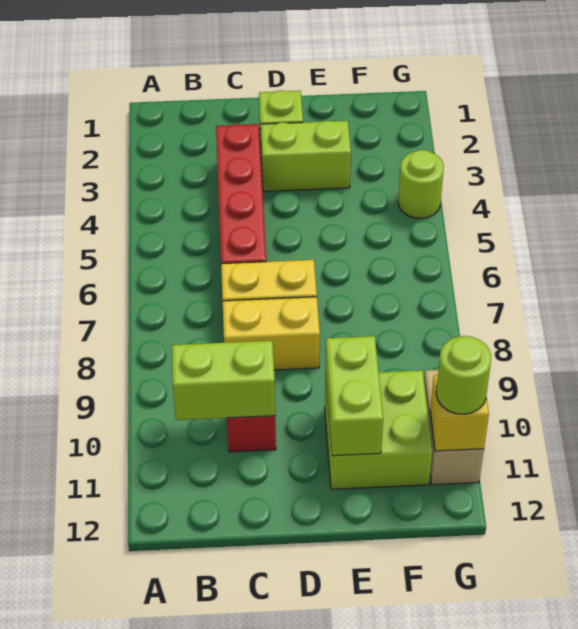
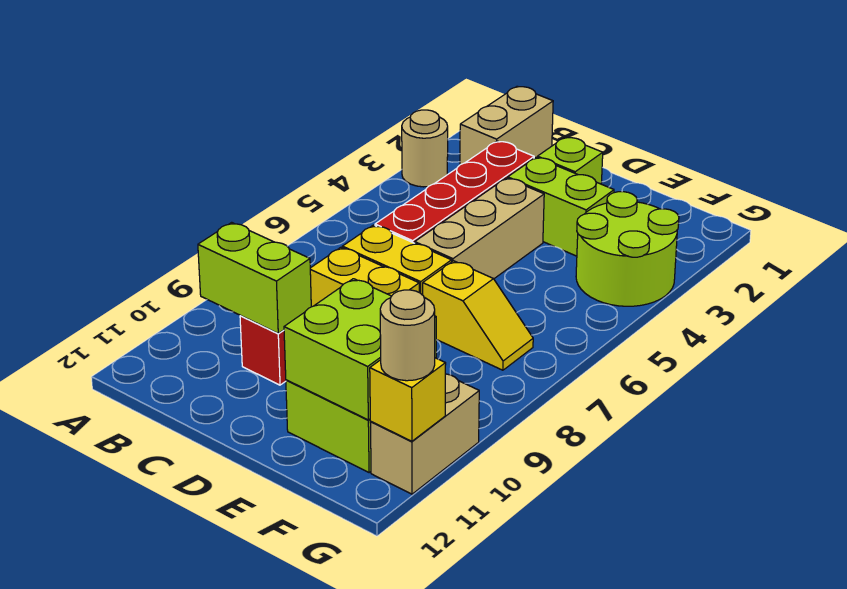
none -> tan 1x1 round brick [402,110,448,187]
none -> tan 1x2 brick [460,86,553,165]
none -> tan 1x3 brick [415,178,544,279]
none -> yellow 1x2 slope [423,261,533,370]
lime 1x2 brick [325,336,383,456] -> lime 2x2 brick [284,279,436,420]
lime 1x1 round brick [398,150,444,218] -> lime 2x2 round brick [576,192,679,306]
lime 1x1 round brick [436,336,491,414] -> tan 1x1 round brick [380,290,435,381]

